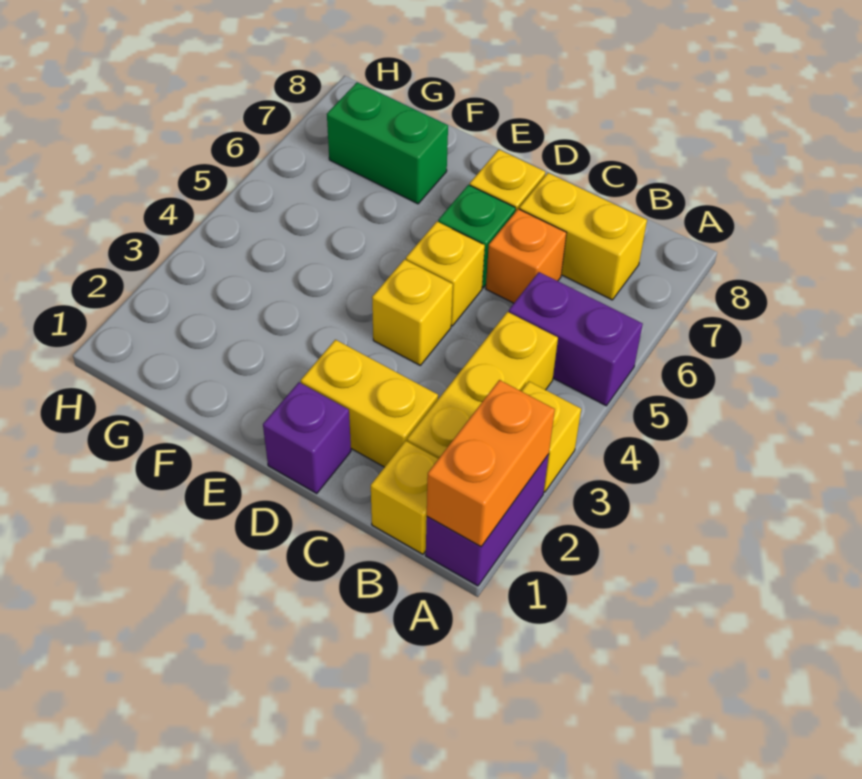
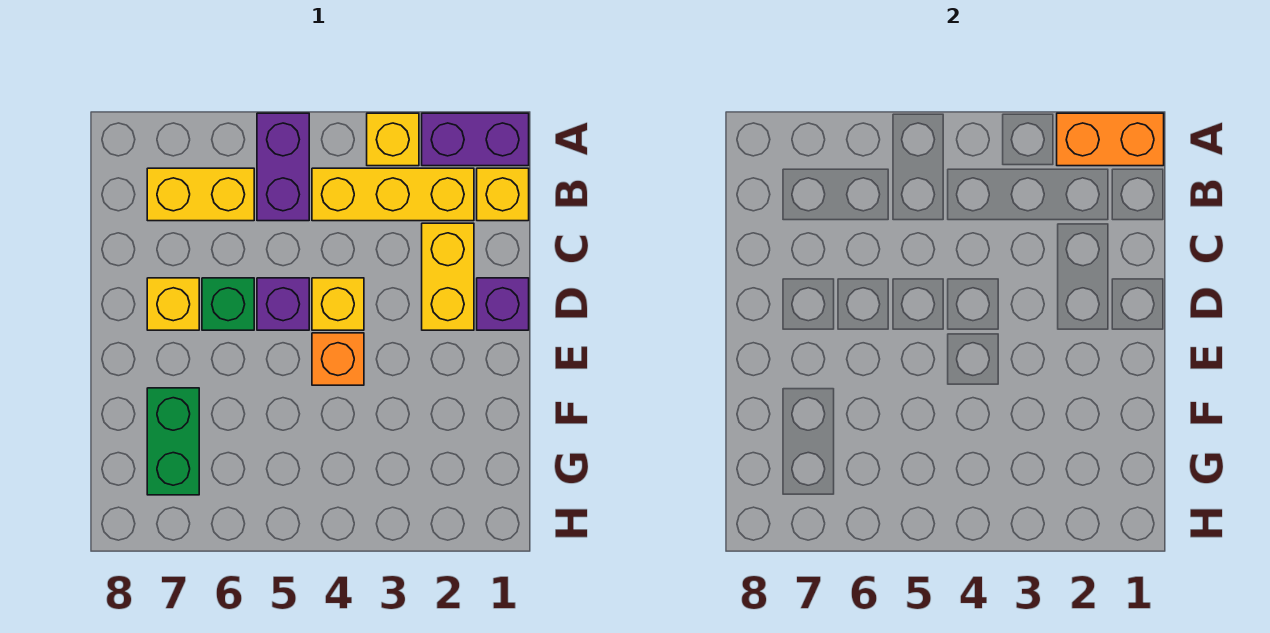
yellow 1x2 brick [519,173,647,300] -> yellow 1x2 brick turned to [147,168,254,221]
orange 1x1 brick [486,209,566,303] -> orange 1x1 brick moved to [312,333,364,385]
yellow 1x1 brick [406,222,485,326] -> purple 1x1 brick [257,278,309,330]

